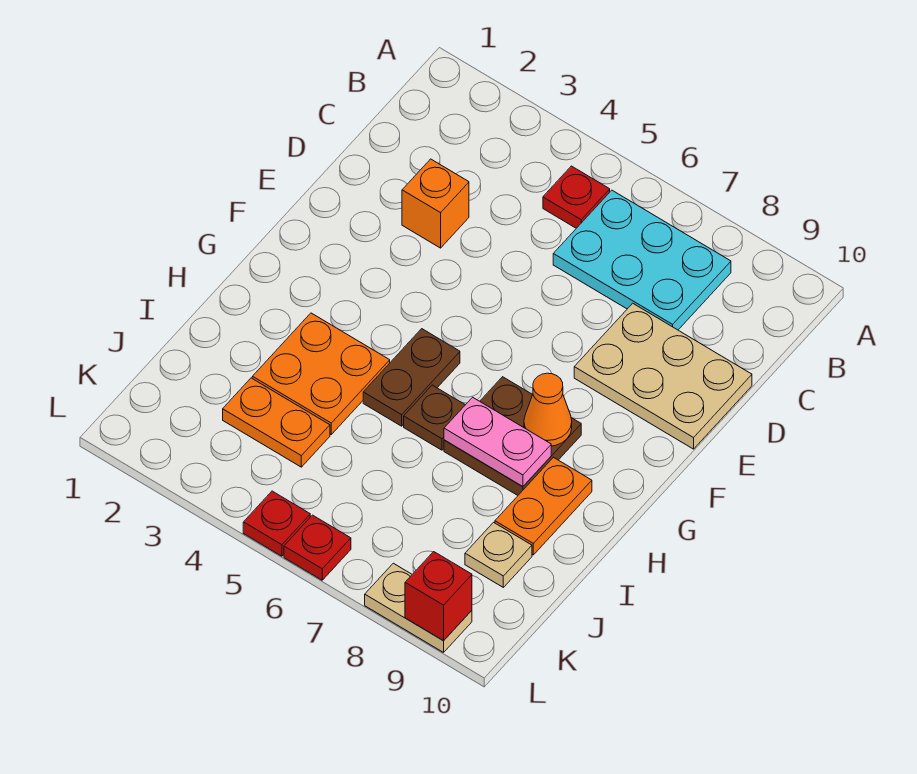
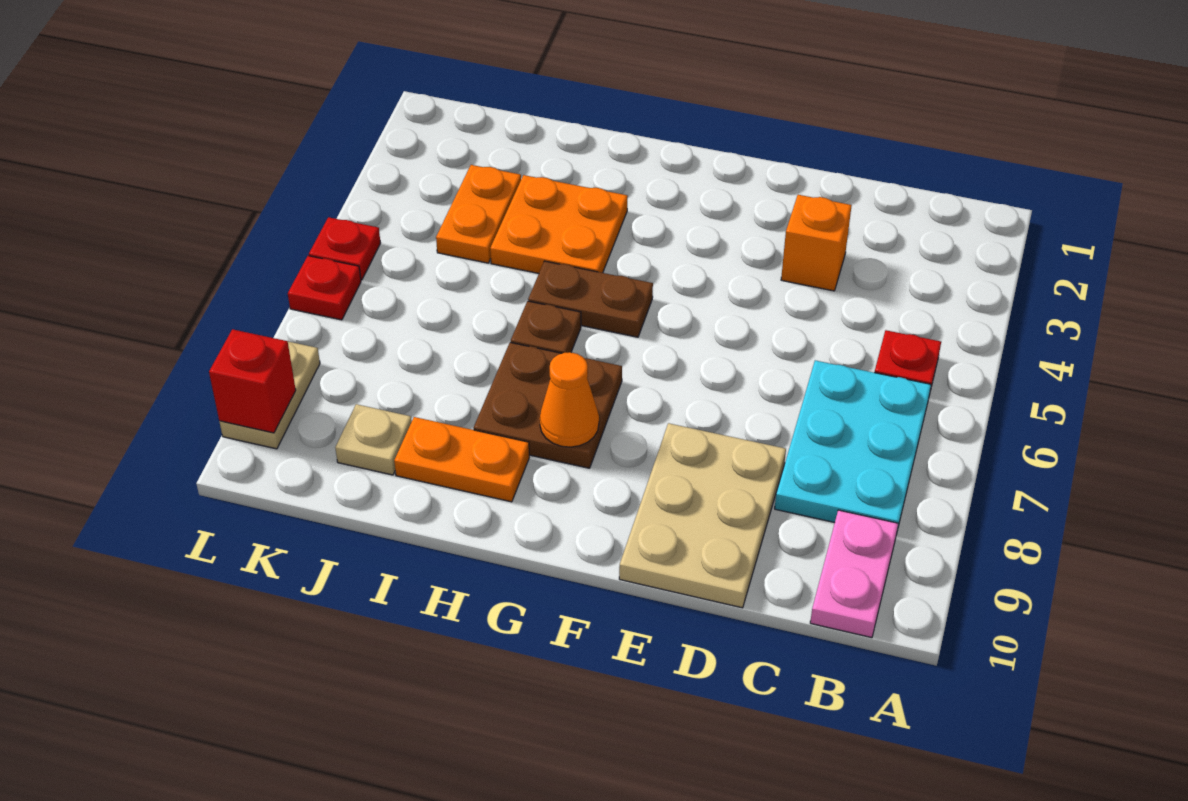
pink 1x2 plate [444,397,551,487] -> pink 1x2 plate moved to [810,510,898,638]

